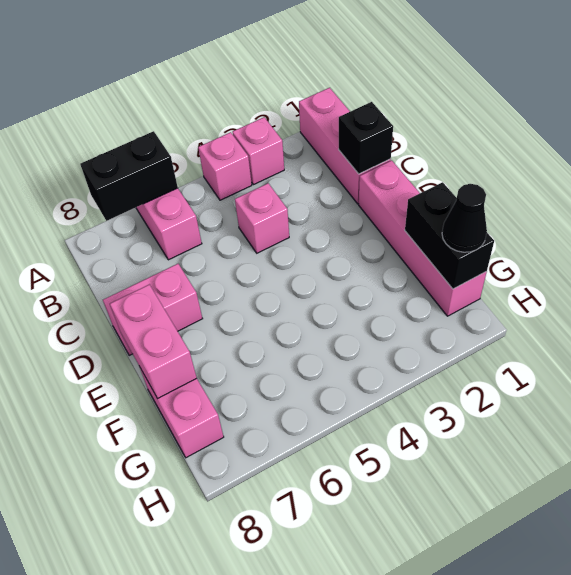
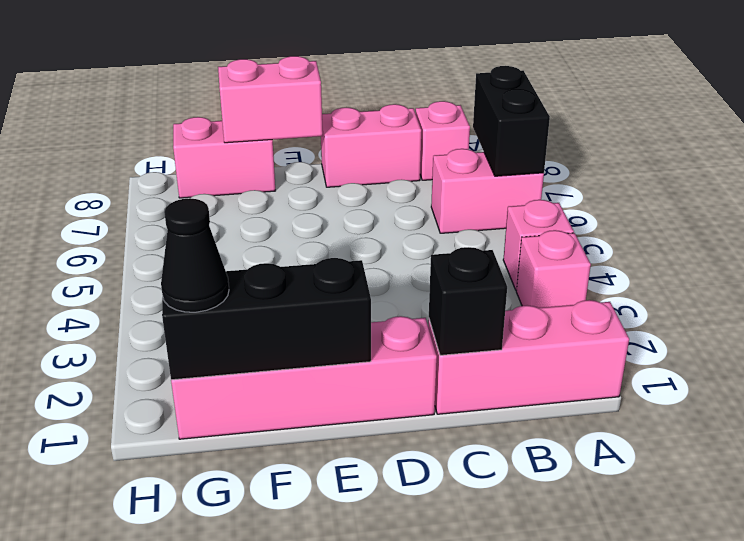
pink 1x1 brick [235,183,289,253] -> pink 1x1 brick moved to [416,101,470,180]
pink 1x2 brick [103,264,203,356] -> pink 1x2 brick turned to [321,104,421,187]
black 1x2 brick [405,182,494,289] -> black 1x3 brick [162,258,371,380]

